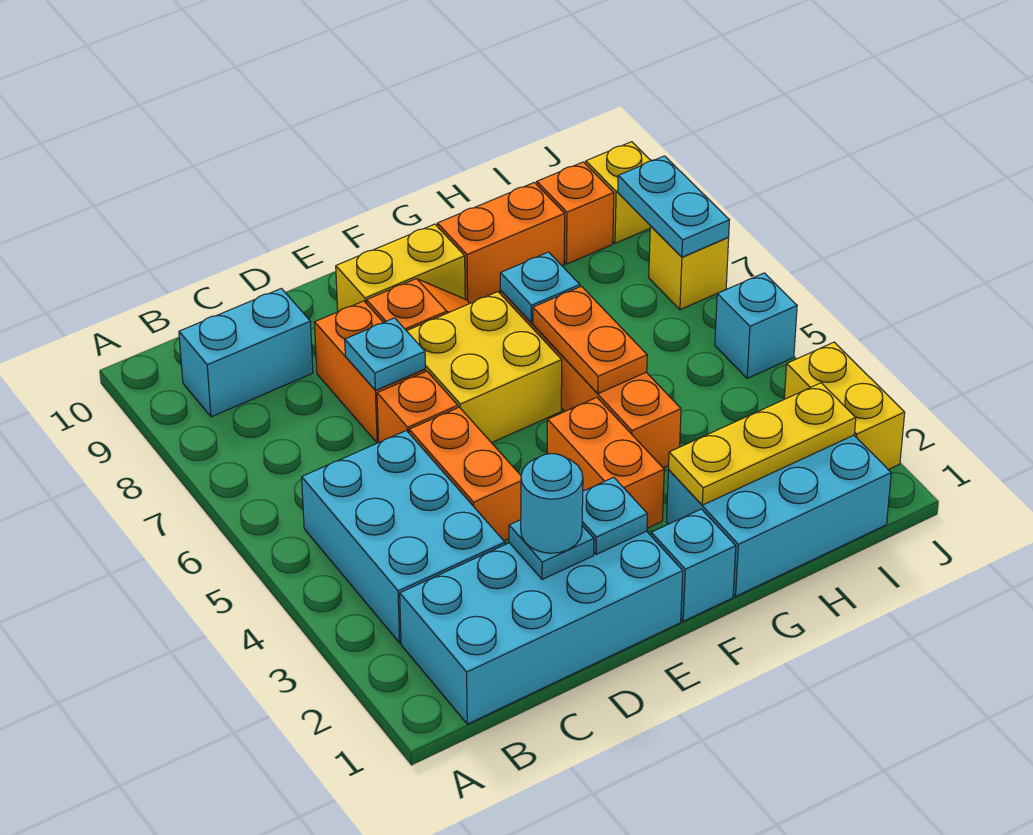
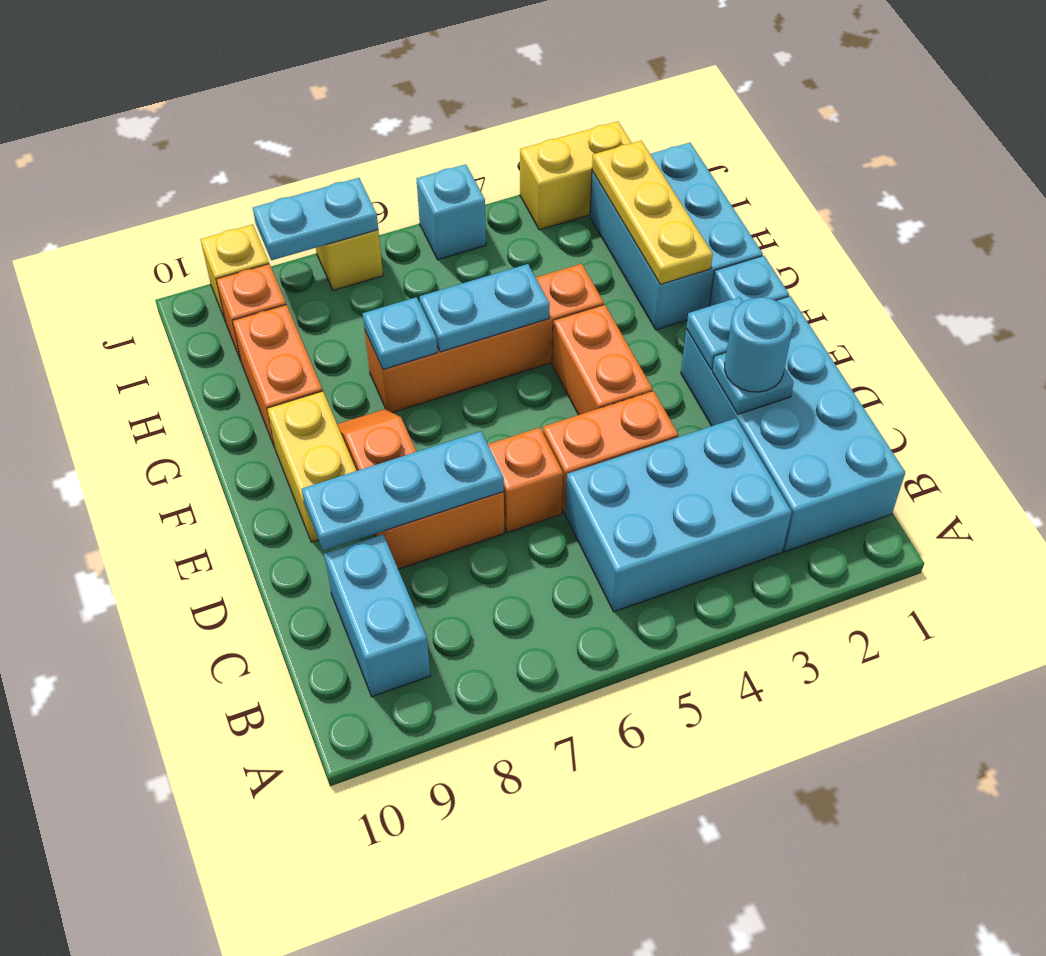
cyan 1x1 plate [345,318,425,390] -> cyan 1x3 plate [302,431,504,551]
yellow 2x2 brick [407,292,562,443] -> none
orange 1x2 brick [547,397,664,528] -> orange 1x2 brick turned to [552,304,653,415]
orange 1x2 plate [533,286,647,394] -> cyan 1x2 plate [420,264,550,352]

